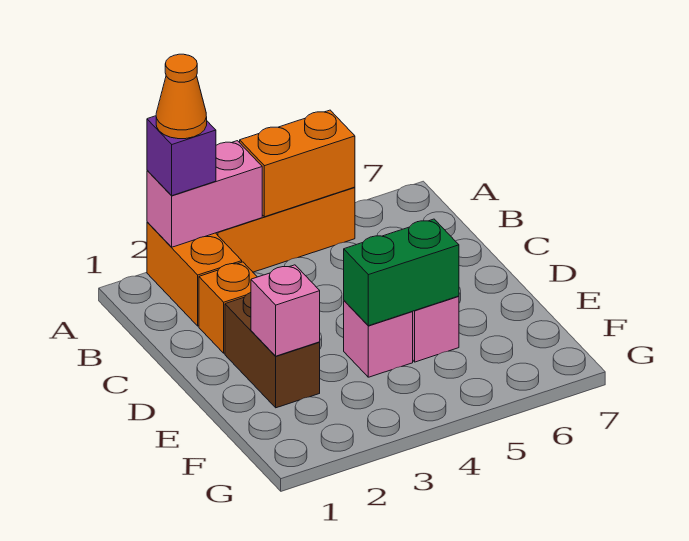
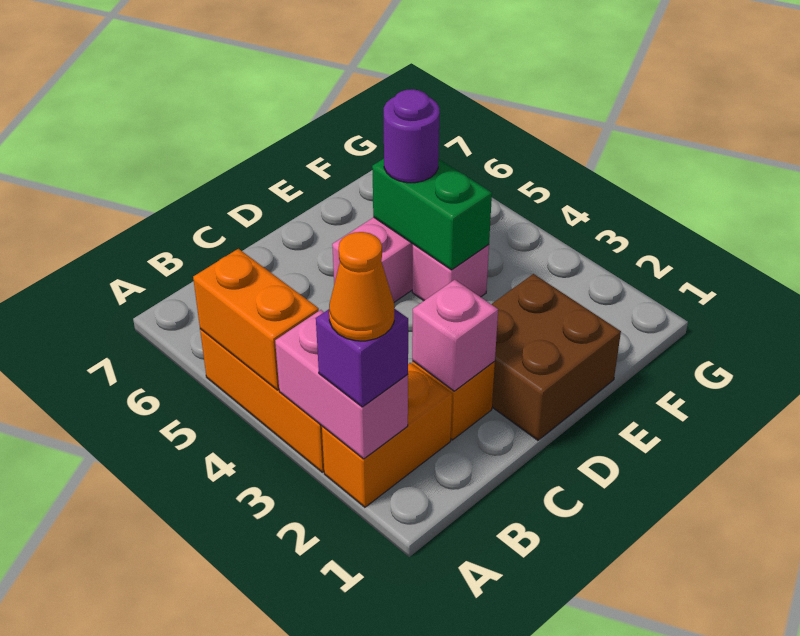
brown 1x2 brick [225,293,320,408] -> brown 2x2 brick [491,274,621,440]
pink 1x1 brick [251,265,320,356] -> pink 1x1 brick moved to [412,280,498,391]
none -> purple 1x1 round brick [384,89,440,183]

